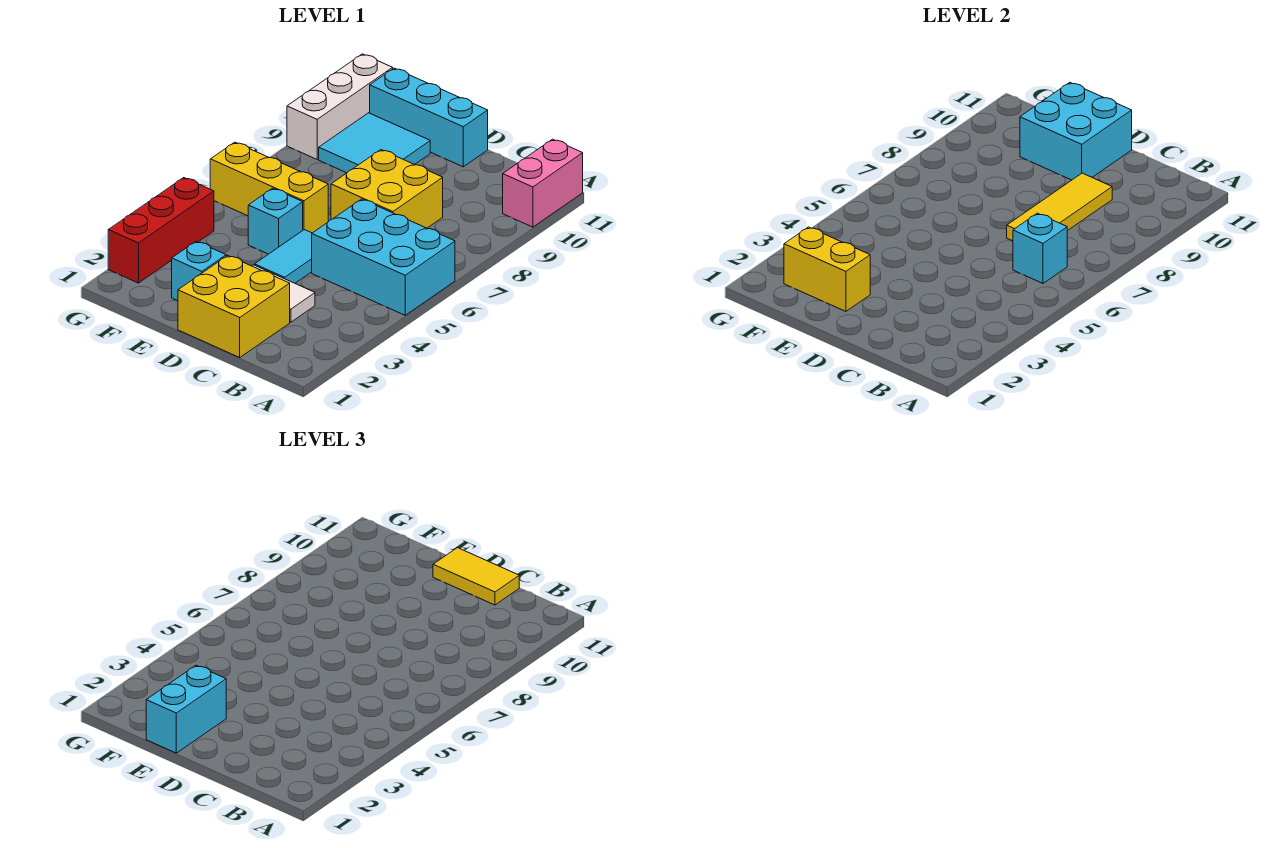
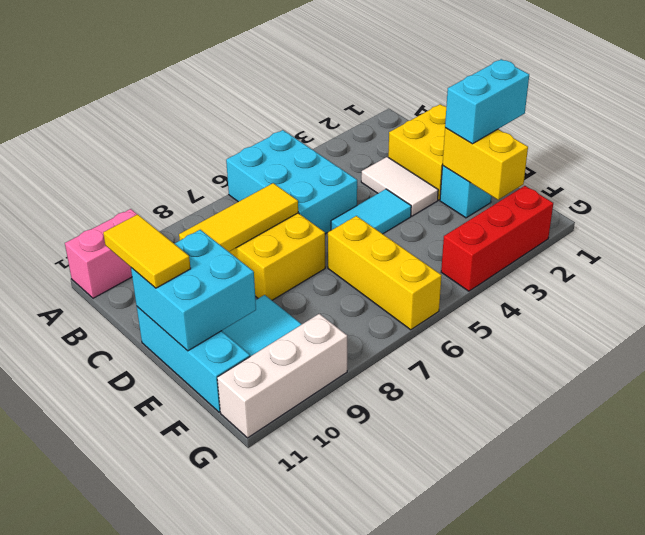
cyan 1x1 brick [1013,213,1067,283] -> none
cyan 1x1 brick [248,188,303,254] -> none

